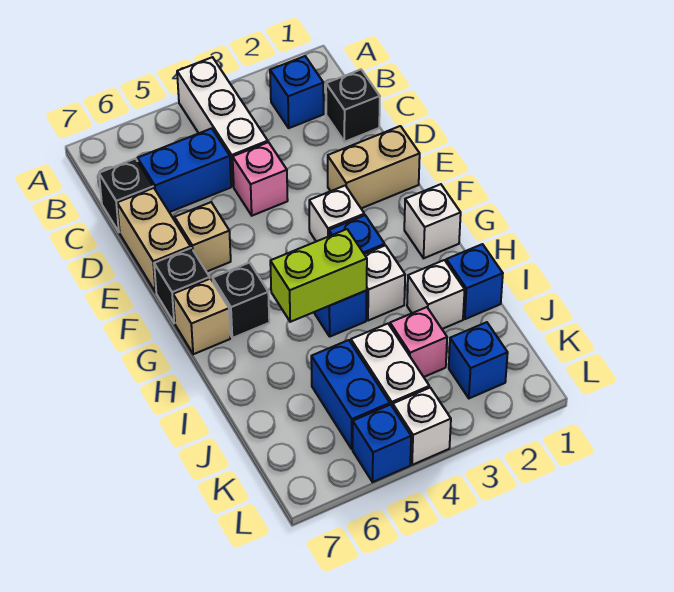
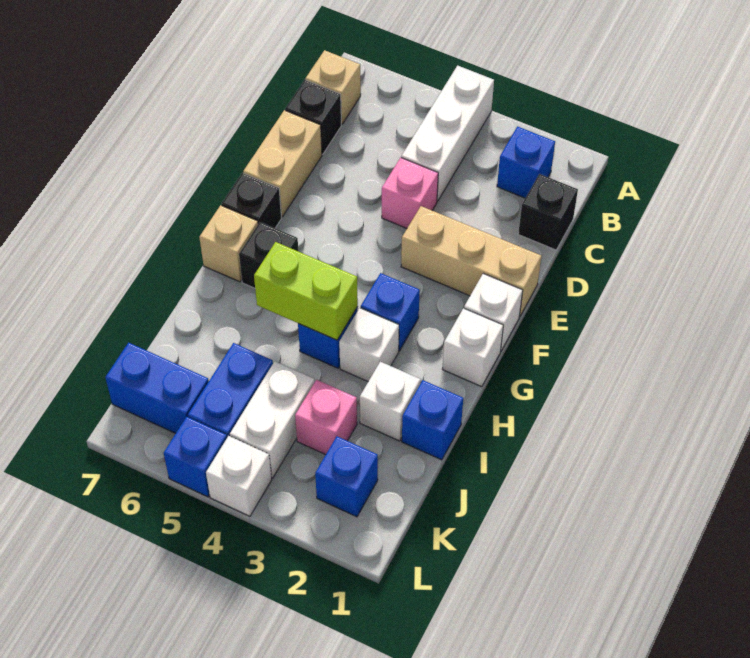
blue 1x2 brick [138,128,231,212] -> blue 1x2 brick moved to [105,343,209,433]
tan 1x2 brick [328,126,420,208] -> tan 1x3 brick [401,206,541,317]
tan 1x1 brick [174,202,231,272] -> tan 1x1 brick moved to [305,50,361,124]
white 1x1 brick [309,186,364,242] -> white 1x1 brick moved to [464,274,523,351]

